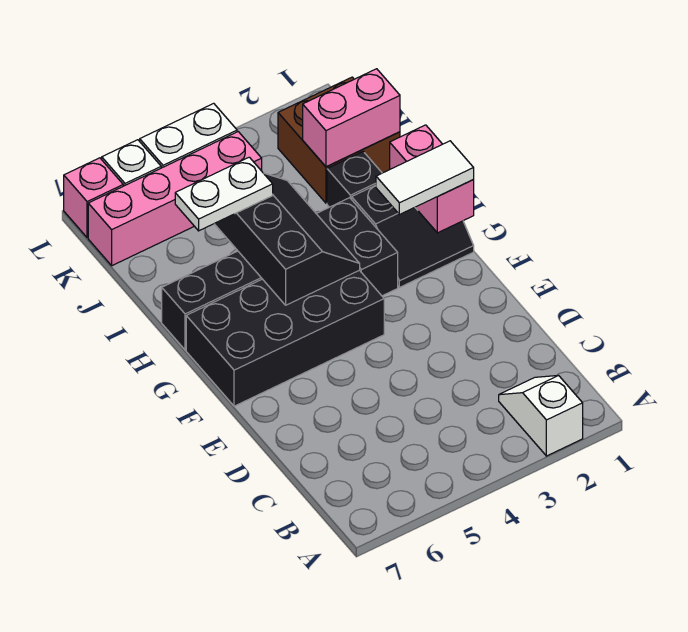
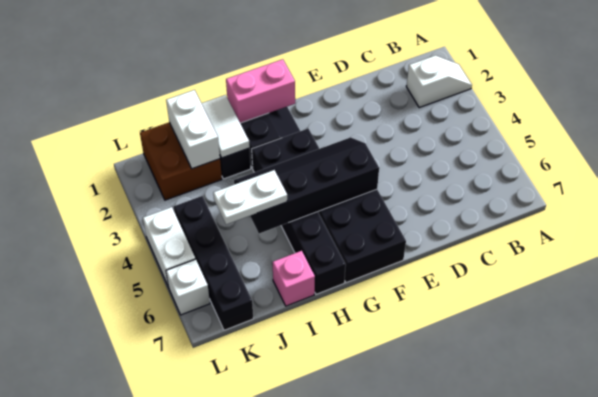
white 1x2 slope [499,376,583,456] -> white 1x2 slope turned to [406,55,472,108]
white 1x2 tile [376,141,474,215] -> white 1x2 tile moved to [202,95,250,158]
black 2x3 slope [214,173,360,305] -> black 2x4 slope [234,137,379,233]
white 1x2 plate [175,157,273,231] -> white 1x2 plate turned to [213,170,287,224]
pink 1x2 brick [303,69,400,167] -> white 1x2 brick [166,90,220,169]
pink 1x4 brick [88,132,262,266] -> black 1x4 brick [174,196,253,330]
pink 1x1 brick [64,158,123,238] -> pink 1x1 brick moved to [273,251,315,306]

